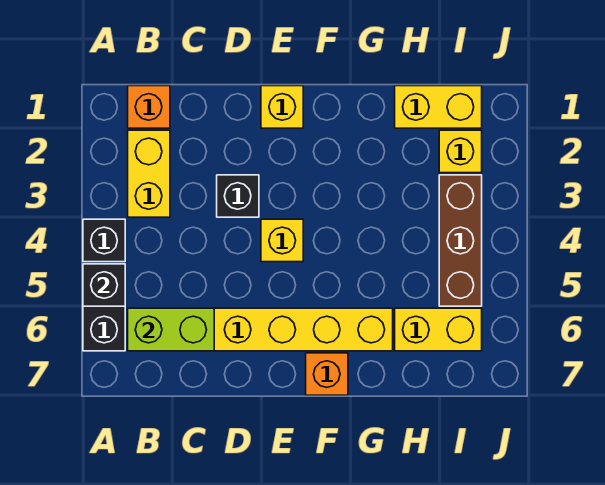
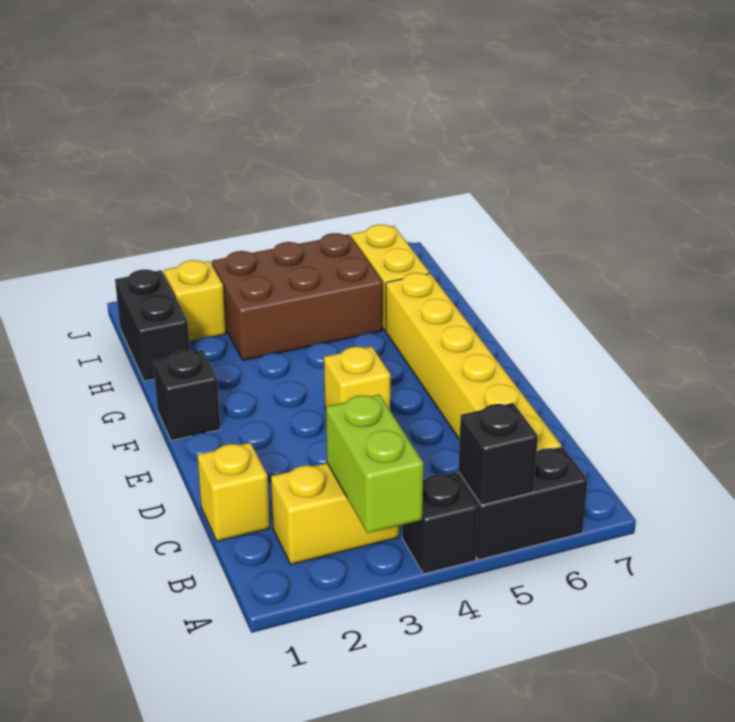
orange 1x1 brick [128,86,170,128] -> none
lime 1x2 brick [128,308,214,351] -> lime 1x2 brick moved to [326,395,423,533]
black 1x1 brick [217,175,259,217] -> black 1x1 brick moved to [153,350,220,440]
yellow 1x1 brick [261,86,303,128] -> yellow 1x1 brick moved to [197,443,270,541]
orange 1x1 brick [306,353,348,395] -> none
yellow 1x2 brick [395,86,482,128] -> black 1x2 brick [115,269,190,381]
brown 1x3 brick [439,175,482,306] -> brown 2x3 brick [212,233,383,360]

